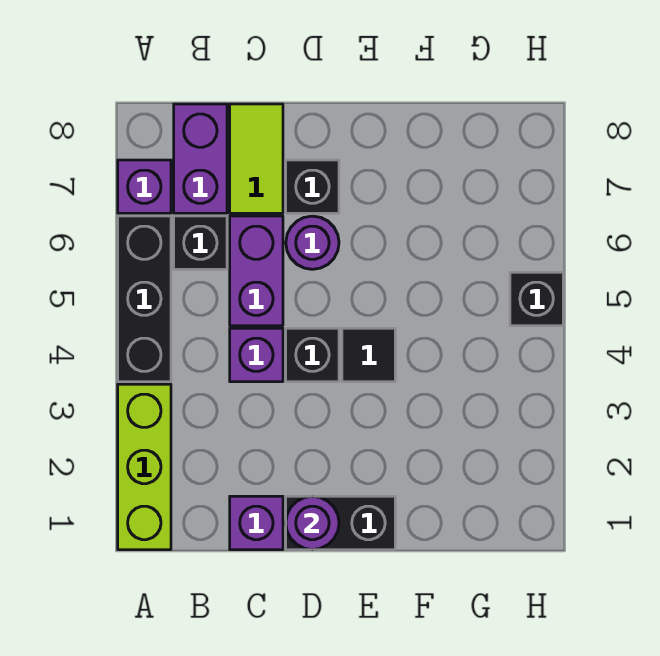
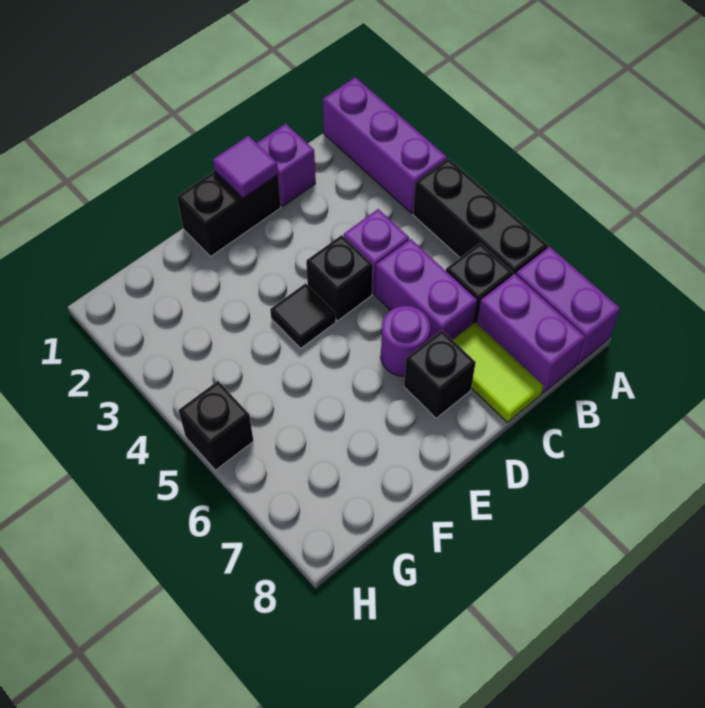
lime 1x3 brick [118,384,171,550] -> purple 1x3 brick [323,77,447,213]
purple 1x1 brick [118,160,171,213] -> purple 1x2 brick [516,247,620,365]
purple 1x1 round brick [286,496,339,550] -> purple 1x1 tile [213,136,278,198]

